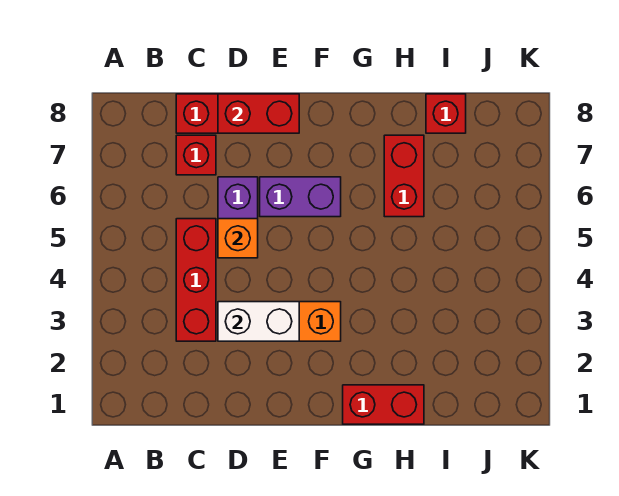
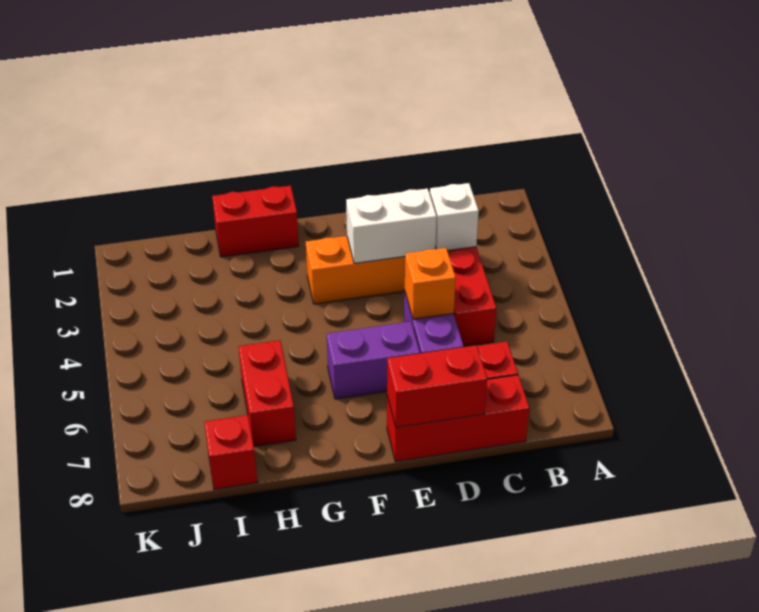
none -> white 1x1 brick [430,183,479,251]

